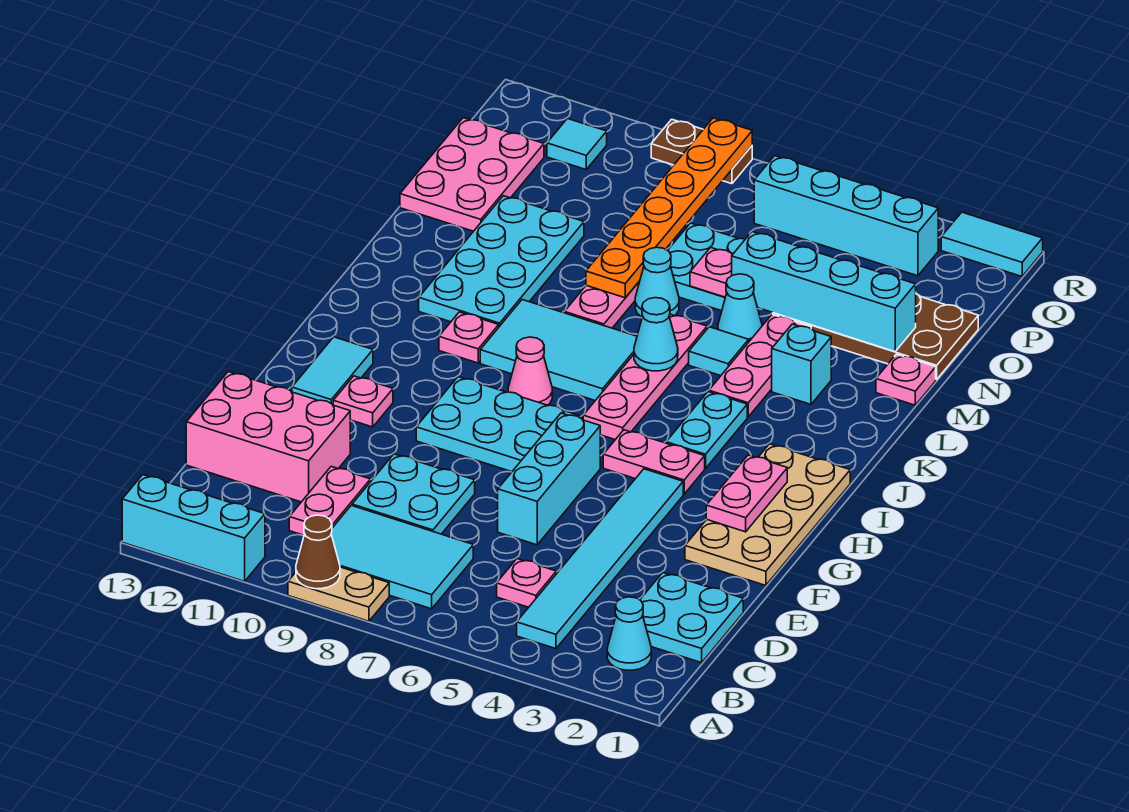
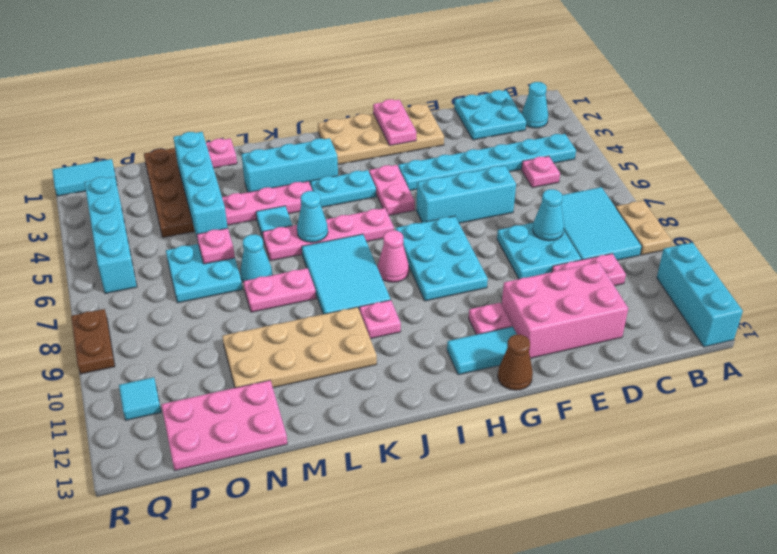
brown 1x1 cone [296,515,340,589] -> brown 1x1 cone moved to [498,335,533,390]
cyan 1x6 tile [517,469,683,649] -> cyan 1x6 plate [398,134,576,190]
pink 2x3 brick [186,372,350,502] -> pink 2x3 brick turned to [502,262,628,358]
pink 1x2 plate [706,455,787,532] -> pink 1x2 plate turned to [373,99,416,146]
cyan 2x4 plate [419,196,584,327] -> tan 2x4 plate [222,307,377,388]
cyan 1x1 brick [772,324,831,404] -> cyan 1x3 brick [241,138,338,192]
cyan 1x1 cone [718,274,762,341] -> cyan 1x1 cone moved to [533,189,564,241]
orange 1x6 plate [586,118,752,298] -> none
cyan 1x2 tile [941,212,1043,276] -> cyan 1x2 tile turned to [52,159,117,196]

